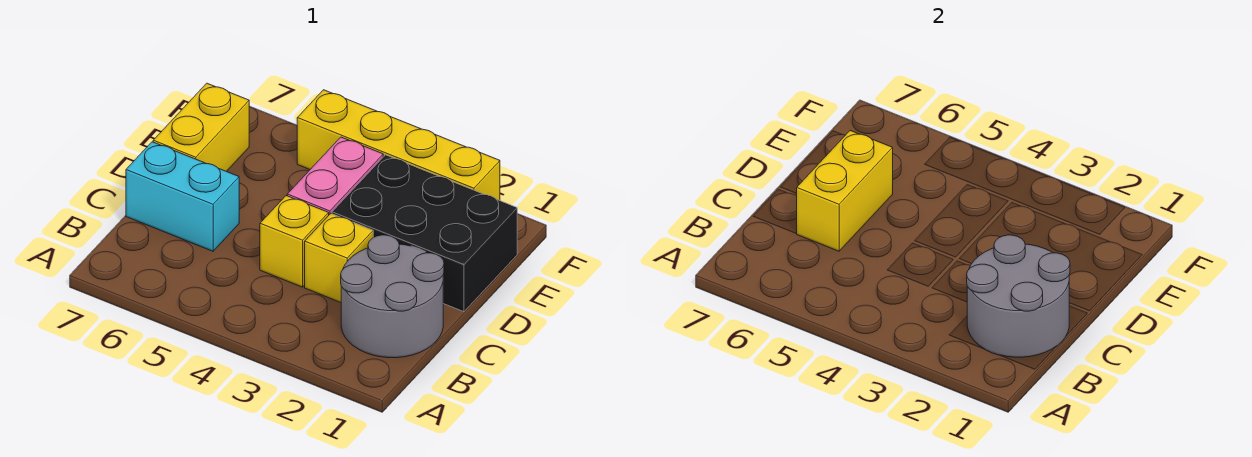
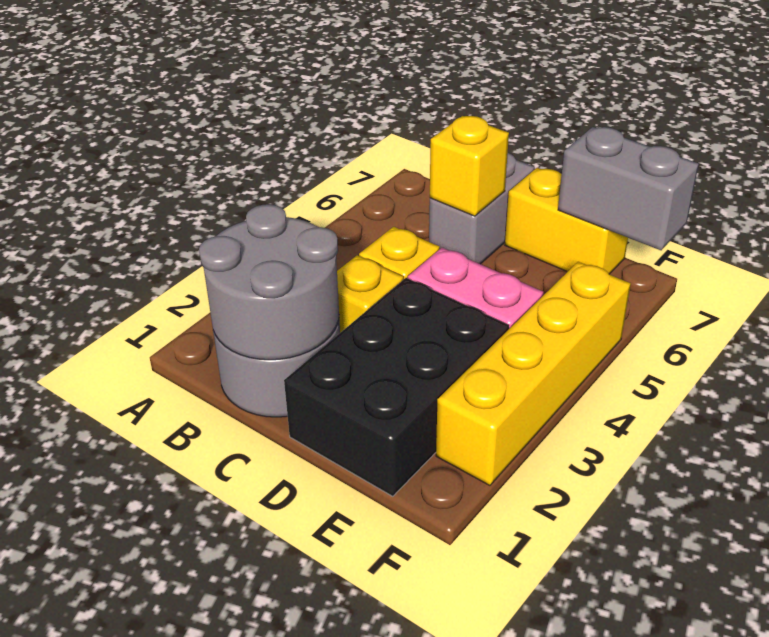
cyan 1x2 brick [126,142,239,251] -> grey 1x2 brick [429,153,535,264]
yellow 1x2 brick [796,131,893,251] -> yellow 1x1 brick [430,116,509,216]
none -> grey 1x2 brick [558,127,699,250]

